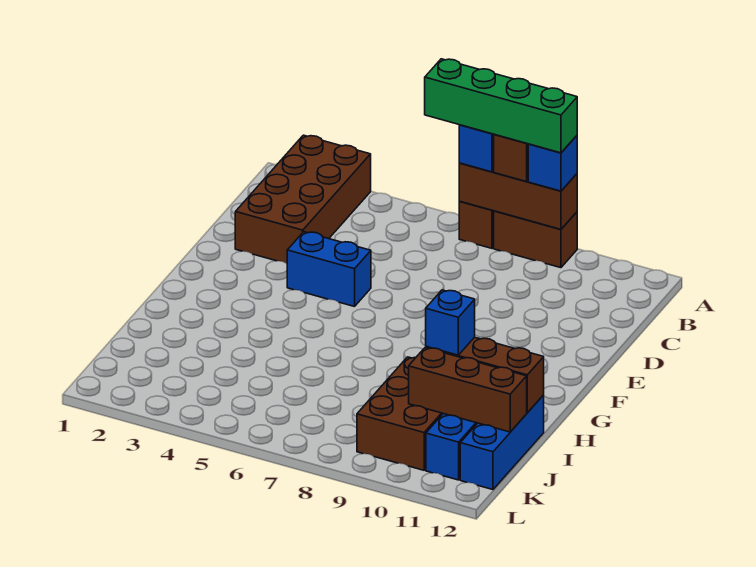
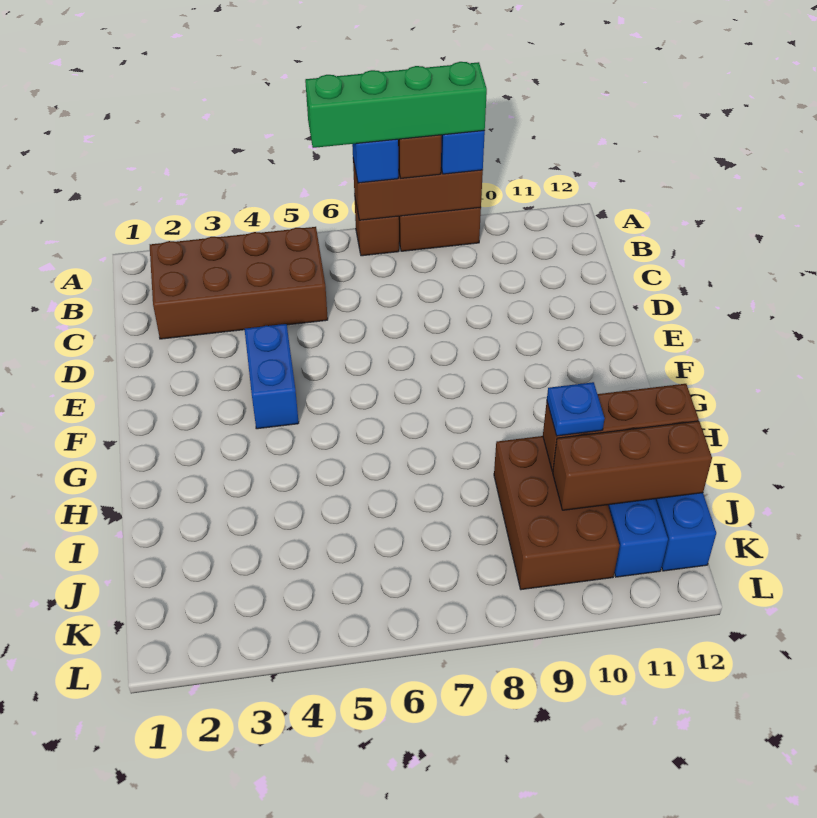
brown 2x4 brick [235,135,371,263] -> brown 2x4 brick turned to [150,227,328,339]
blue 1x2 brick [287,232,371,307] -> blue 1x2 brick turned to [245,324,299,429]
blue 1x1 brick [426,290,475,355] -> blue 1x1 plate [547,382,605,436]

